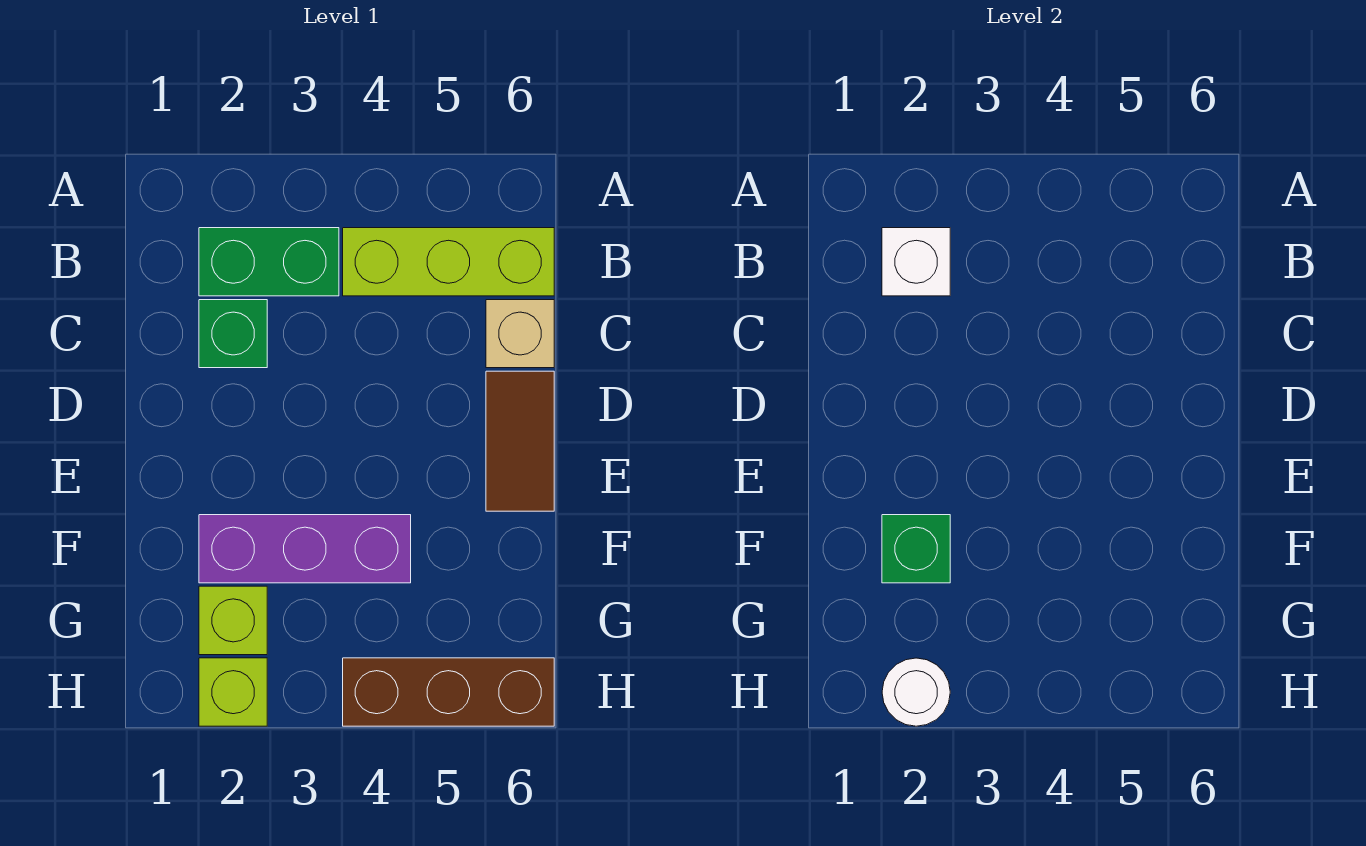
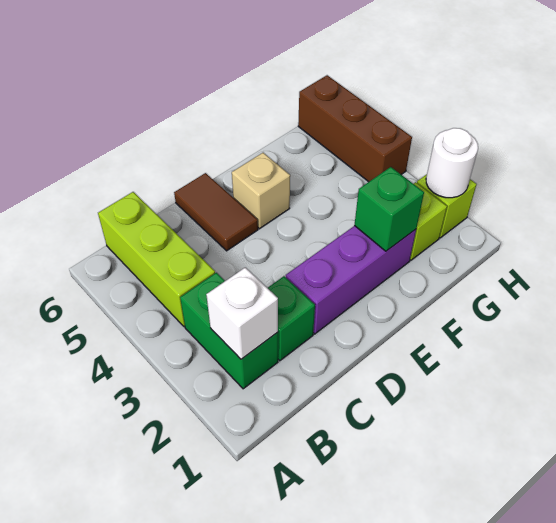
tan 1x1 brick [486,300,554,368] -> tan 1x1 brick moved to [232,153,290,229]
brown 1x2 tile [486,371,554,511] -> brown 1x2 tile turned to [174,173,258,251]
purple 1x3 brick [199,515,411,583] -> purple 1x3 brick turned to [286,226,416,334]

